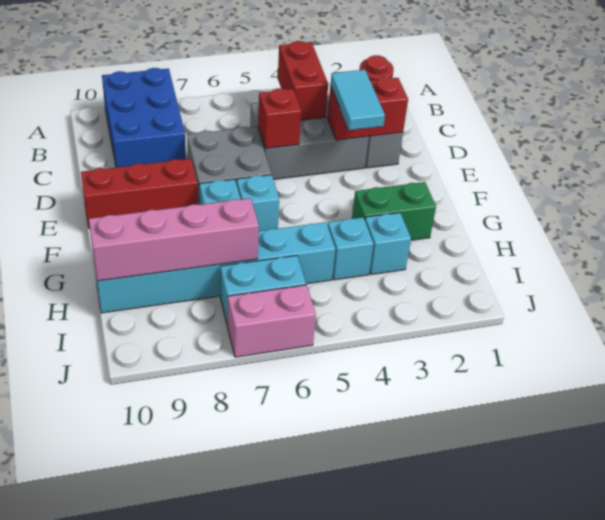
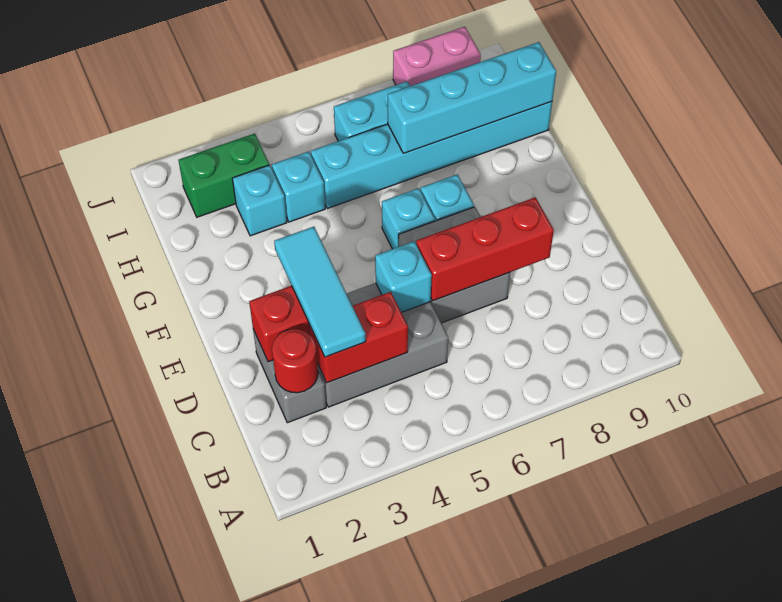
blue 2x3 brick [102,68,186,167] -> none
red 1x2 brick [278,41,328,120] -> red 1x2 brick turned to [308,292,408,383]
cyan 1x2 tile [331,70,385,130] -> cyan 1x3 tile [274,227,366,357]
red 1x1 brick [258,89,301,148] -> cyan 1x1 brick [375,241,432,312]
red 1x3 brick [81,159,198,228] -> red 1x3 brick moved to [416,197,554,301]
green 1x2 brick [352,182,436,240] -> green 1x2 brick moved to [179,133,269,217]
pink 1x4 brick [89,198,259,281] -> cyan 1x4 brick [388,42,556,153]
pink 1x2 brick [228,285,316,357] -> pink 1x2 brick moved to [393,27,481,86]

